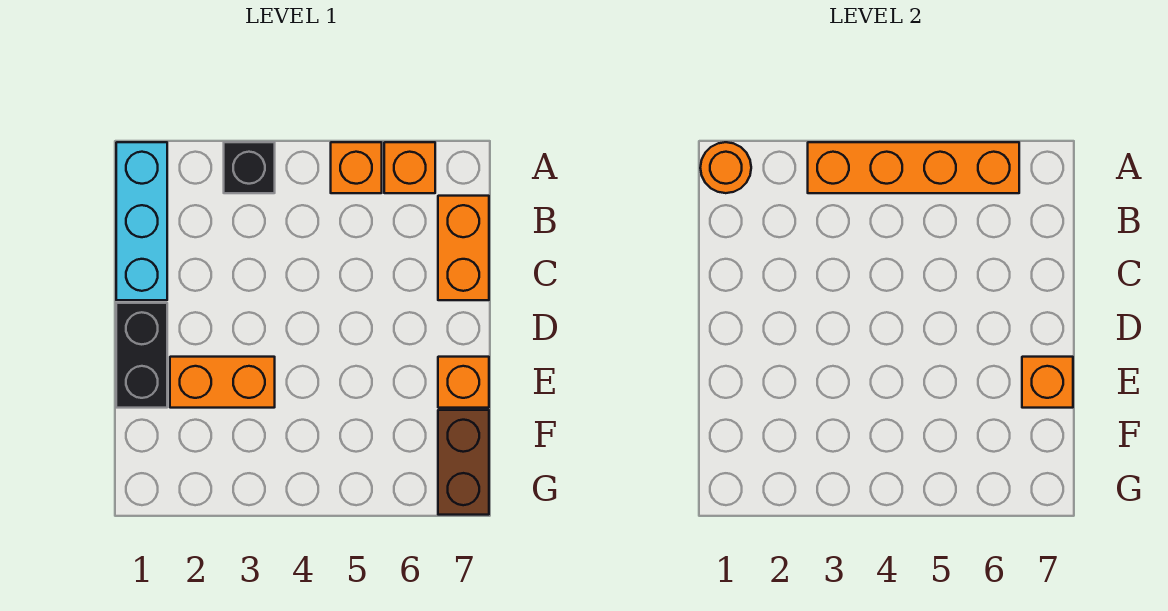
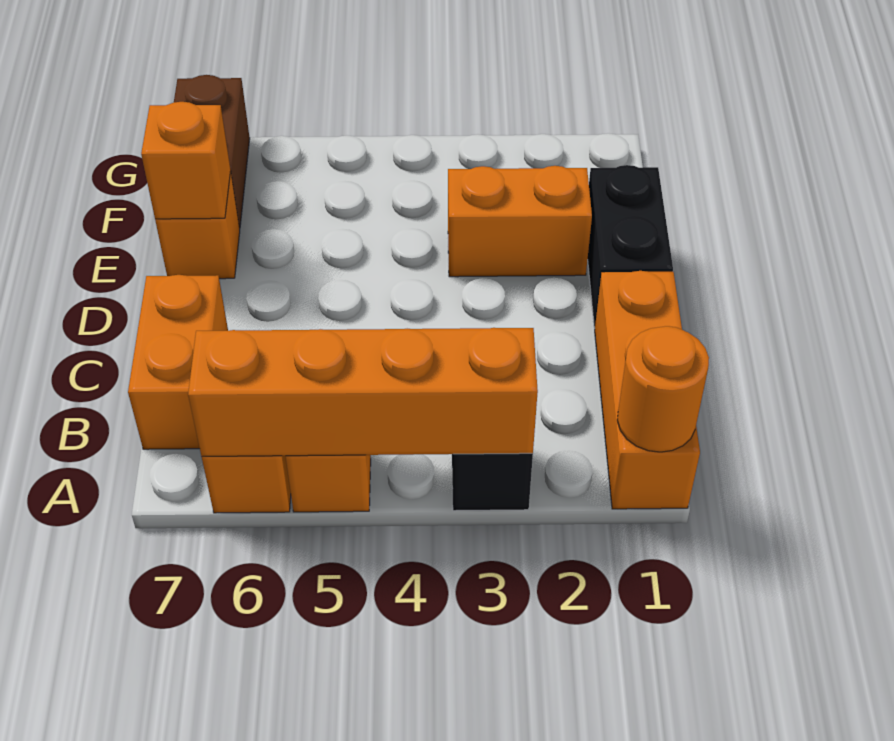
cyan 1x3 brick [116,142,167,300] -> orange 1x3 brick [595,271,700,509]

